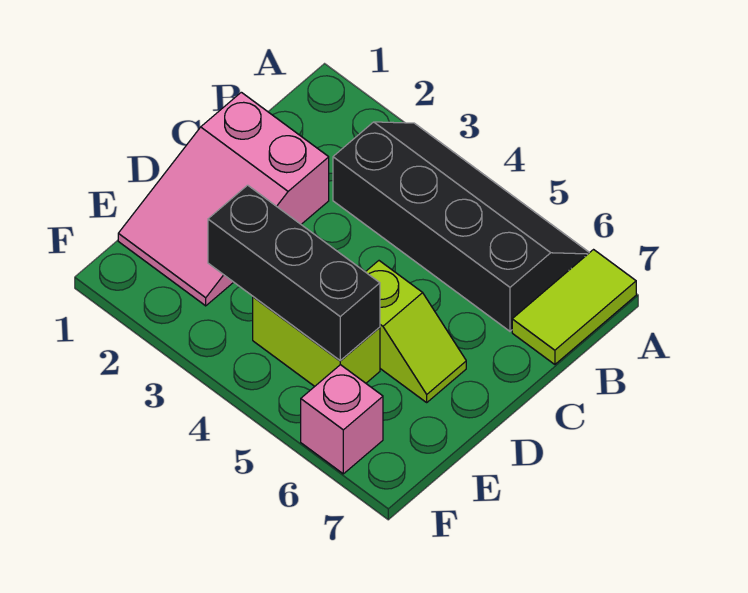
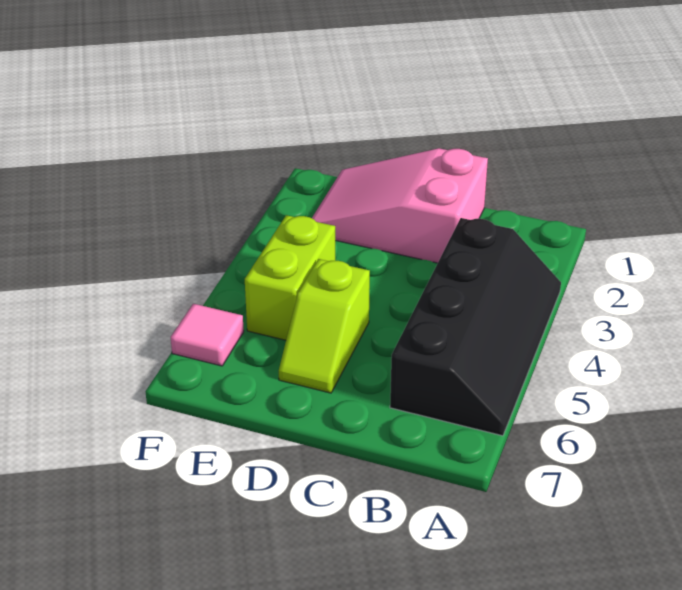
lime 1x2 tile [512,250,636,365] -> none
black 1x3 brick [208,185,380,361] -> none
pink 1x1 brick [301,365,383,474] -> pink 1x1 tile [171,304,244,366]

